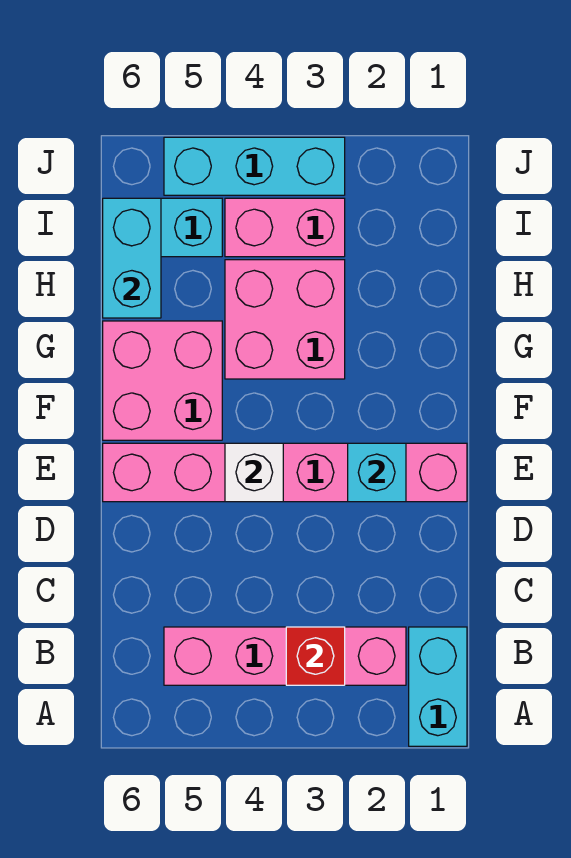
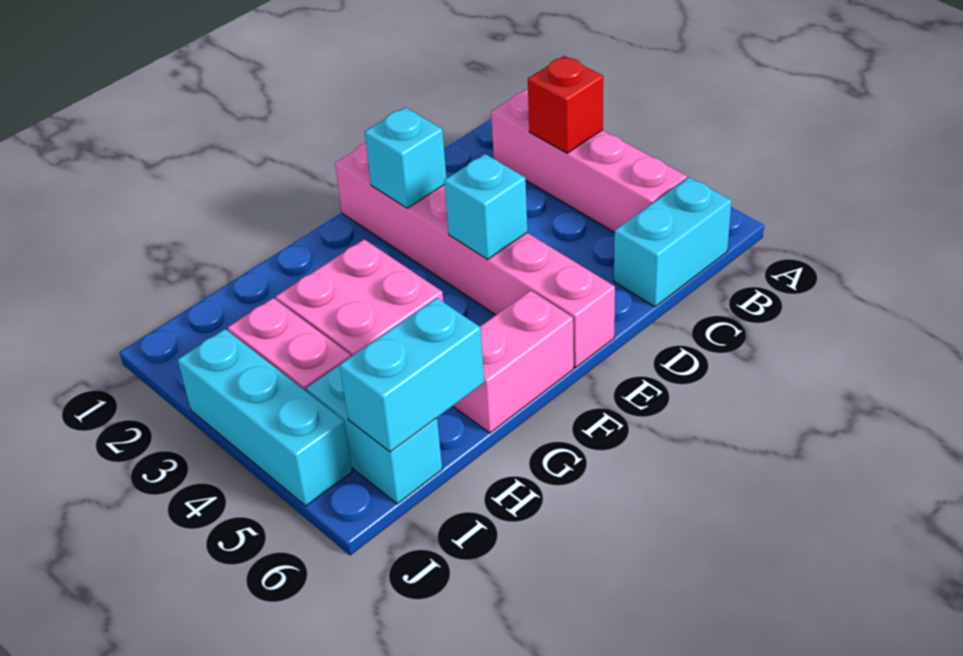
cyan 1x2 brick [409,627,467,746] -> cyan 1x2 brick moved to [614,177,732,307]
white 1x1 brick [225,443,283,502] -> cyan 1x1 brick [444,154,527,259]
pink 2x2 brick [103,321,222,440] -> pink 1x2 brick [453,290,574,433]

